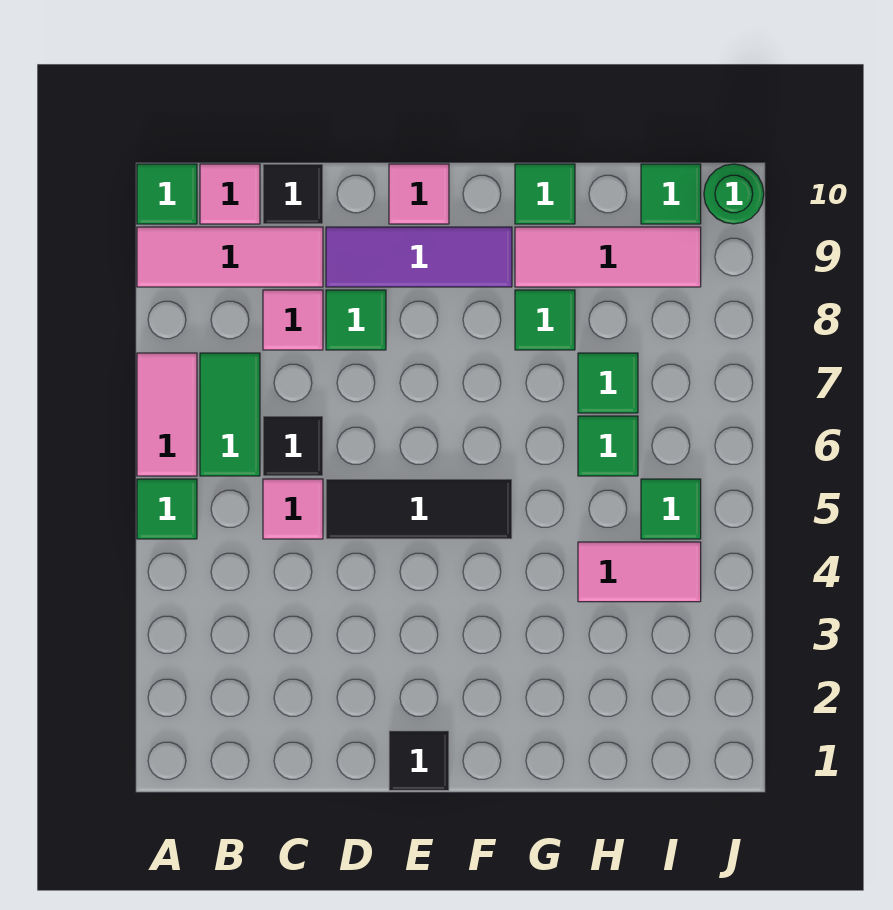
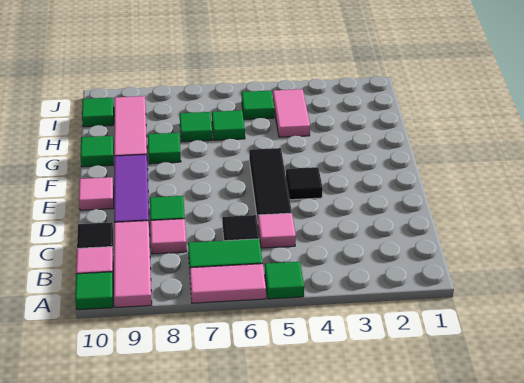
black 1x1 tile [389,731,449,791] -> black 1x1 tile moved to [286,167,323,200]
green 1x1 round brick [704,164,764,224] -> none

